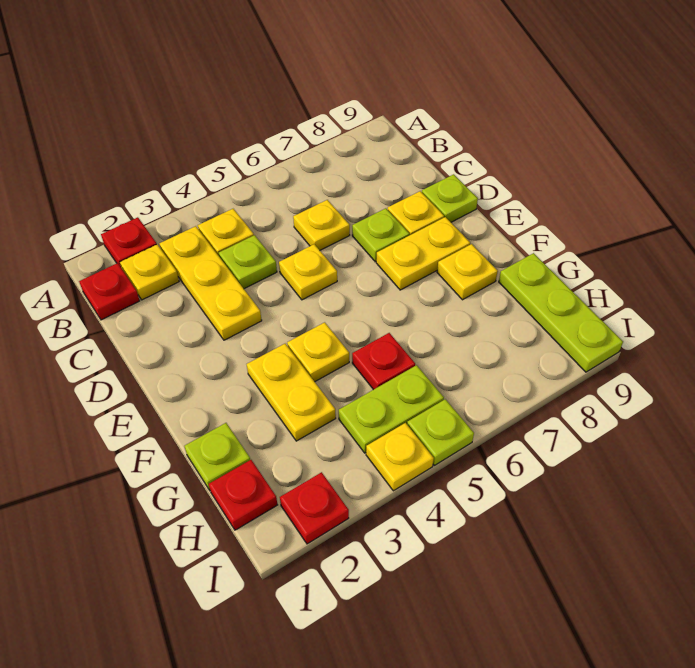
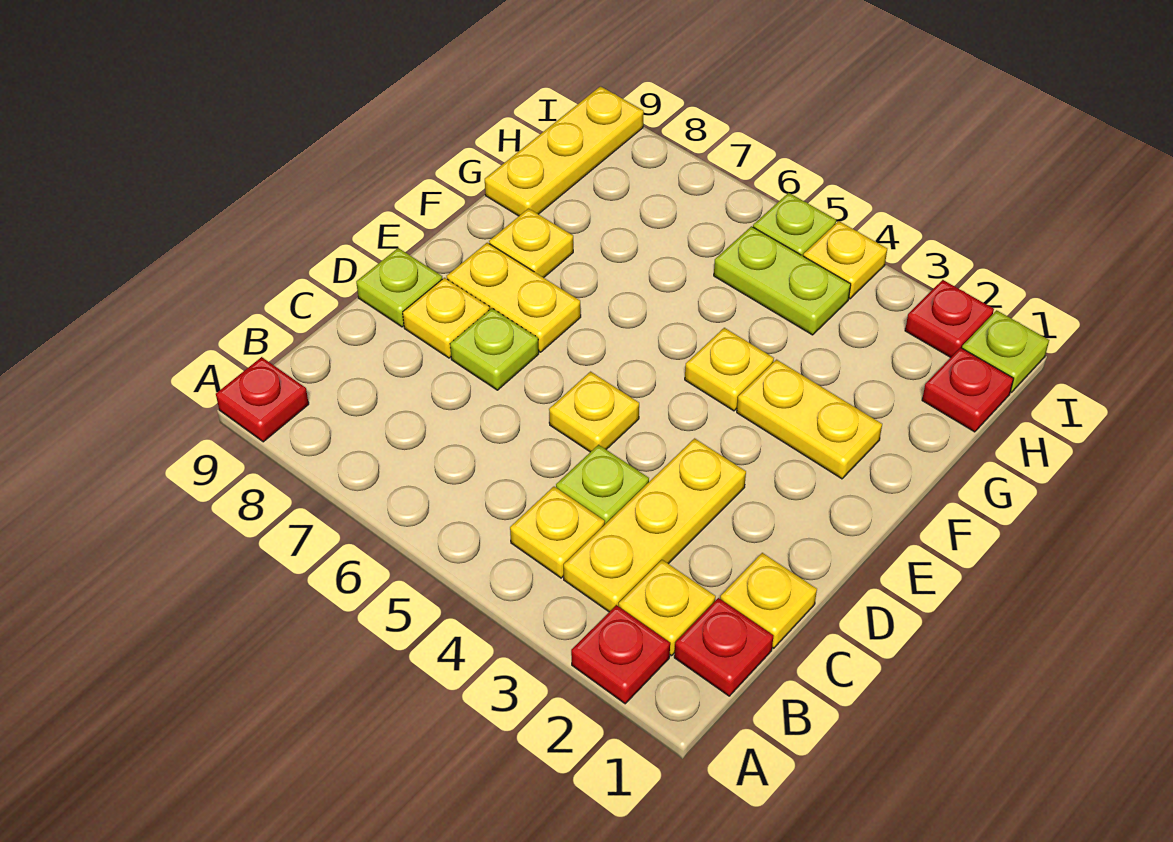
yellow 1x1 plate [293,200,350,250] -> yellow 1x1 plate moved to [720,553,817,648]
yellow 1x2 plate [247,344,336,441] -> yellow 1x2 plate turned to [737,360,882,479]
lime 1x1 plate [185,423,250,490] -> lime 1x1 plate moved to [962,310,1049,392]
red 1x1 plate [352,333,415,390] -> red 1x1 plate moved to [216,357,309,442]
lime 1x3 plate [499,253,623,372] -> yellow 1x3 plate [485,86,644,216]

